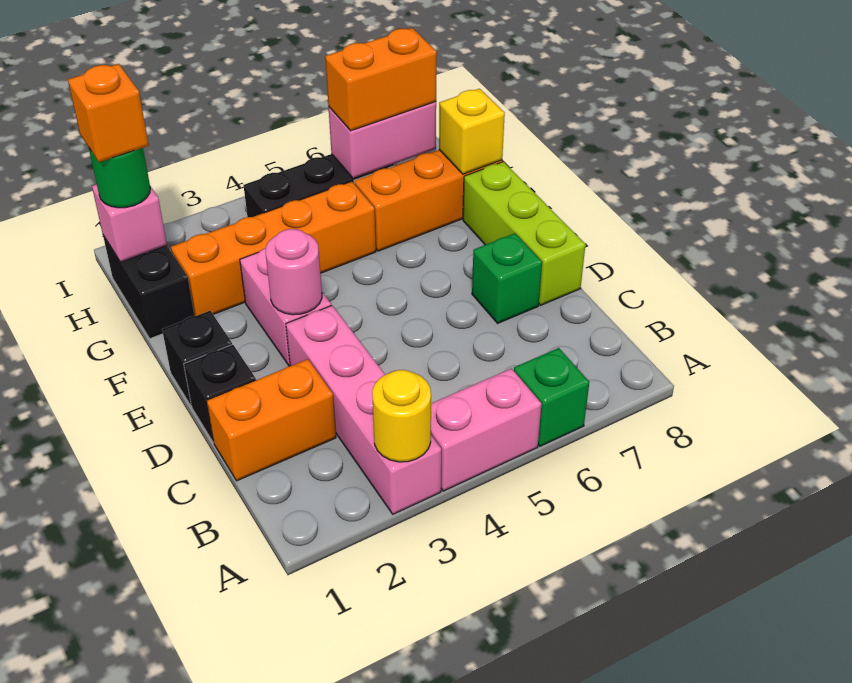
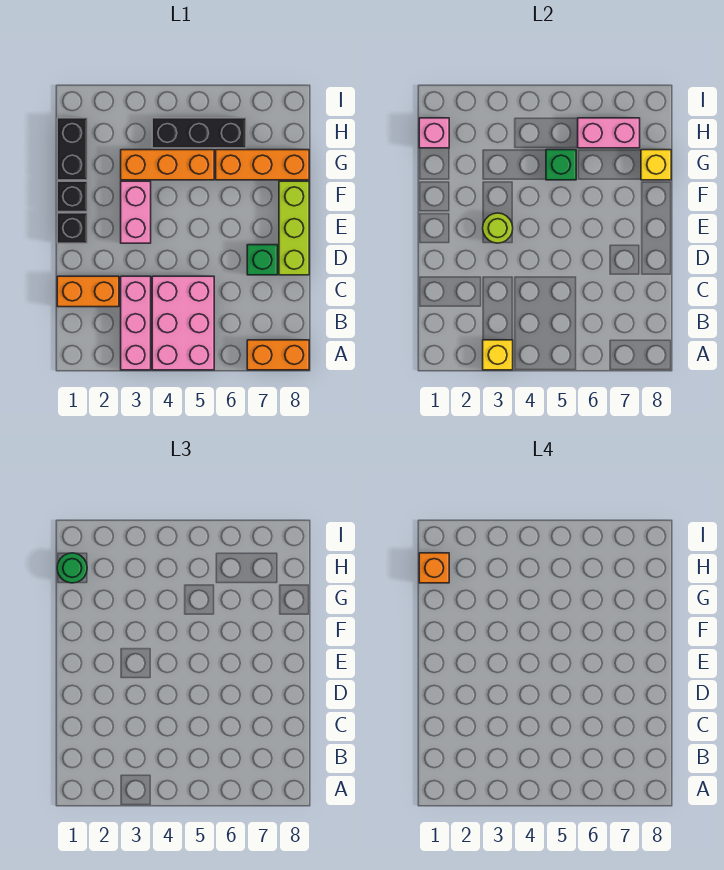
pink 1x4 brick [286,305,441,514] -> pink 1x3 brick [121,276,151,370]
yellow 1x1 round brick [372,370,431,462] -> yellow 1x1 brick [483,340,513,370]
pink 1x2 brick [431,368,542,491] -> pink 2x3 brick [152,276,214,370]
green 1x1 brick [514,348,589,446] -> green 1x1 brick moved to [546,150,576,180]
black 1x1 brick [184,345,256,443] -> black 1x1 brick moved to [57,181,87,212]
pink 1x1 round brick [265,229,322,315] -> lime 1x1 round brick [483,213,513,243]
orange 1x4 brick [171,181,376,316] -> orange 1x3 brick [121,150,214,180]
orange 1x2 brick [325,28,437,131] -> orange 1x2 brick moved to [247,340,309,370]

